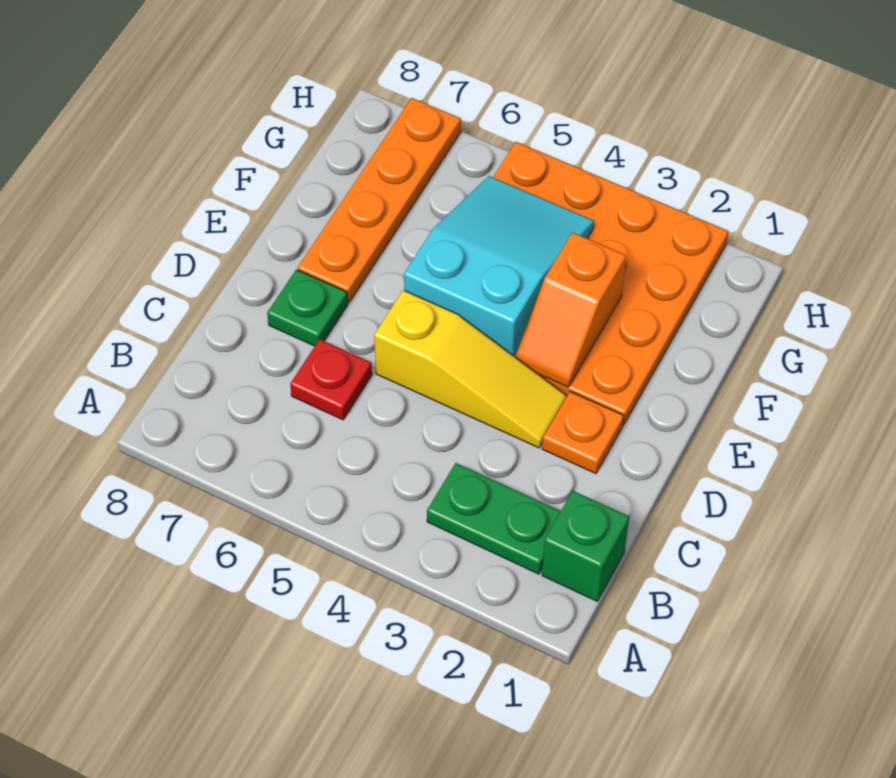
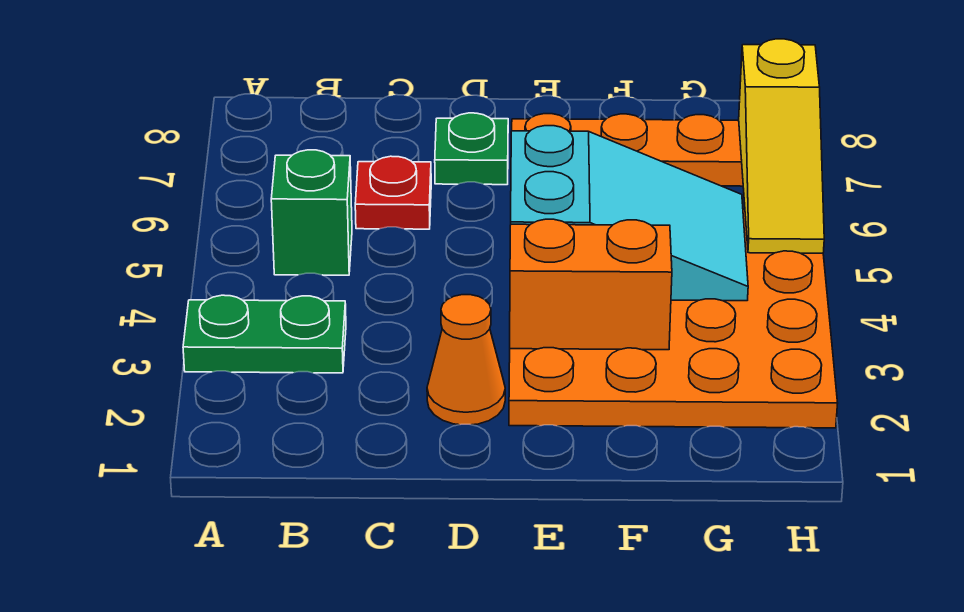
green 1x1 brick [542,491,629,602] -> green 1x1 brick moved to [271,150,352,275]
green 1x2 plate [427,463,561,574] -> green 1x2 plate turned to [183,295,346,373]
orange 1x1 plate [542,392,624,474] -> orange 1x1 cone [427,295,505,425]
yellow 1x3 slope [374,290,567,448] -> yellow 1x3 slope moved to [739,39,824,253]
orange 1x2 slope [516,232,626,387] -> orange 1x2 brick [510,219,672,350]

